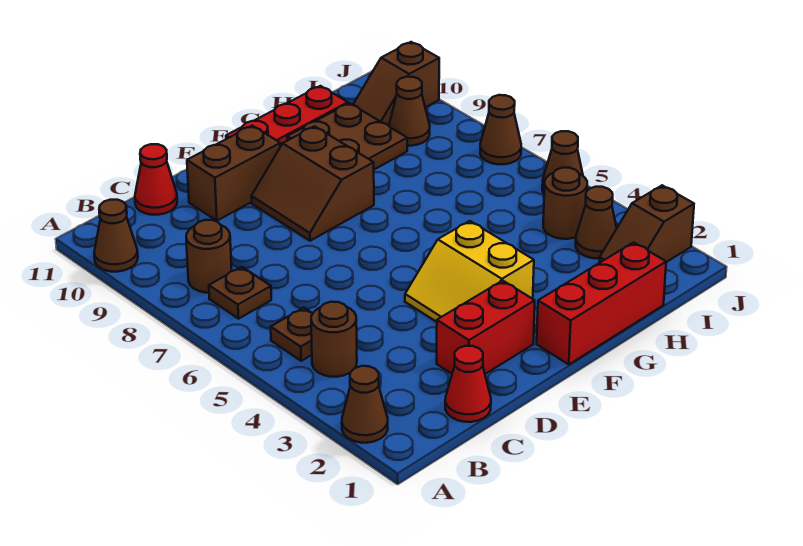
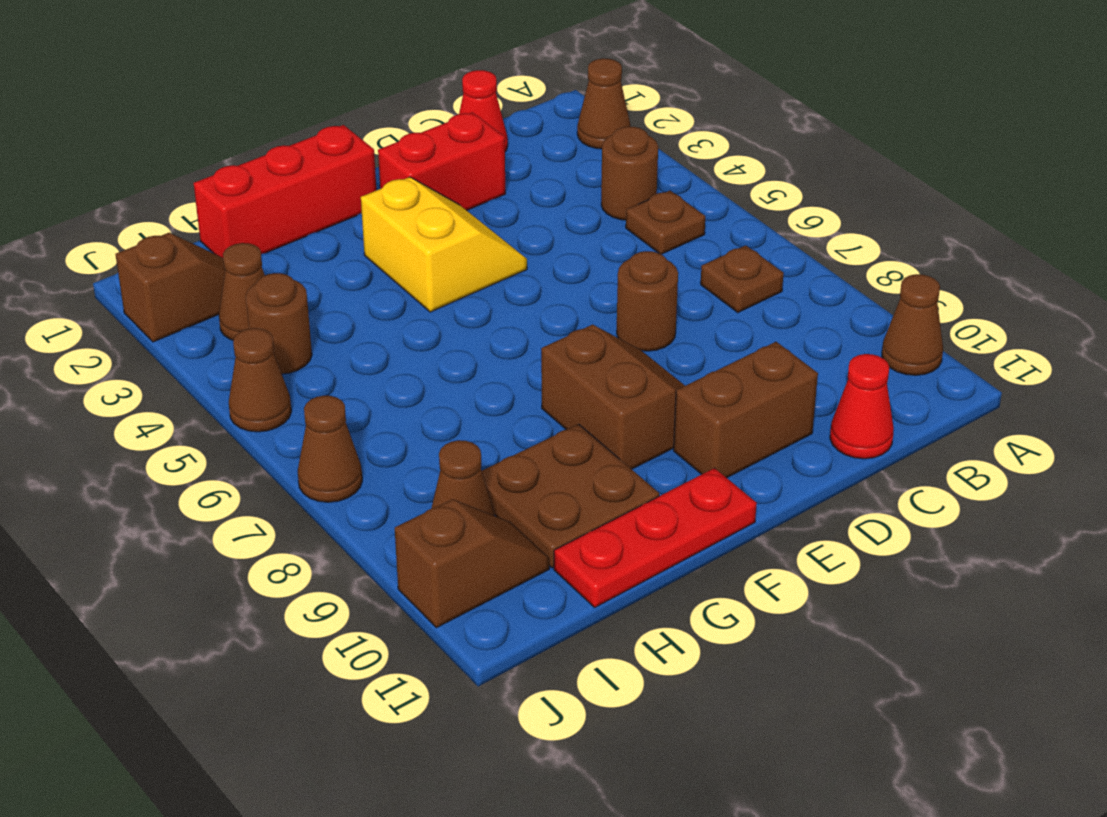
brown 1x1 round brick [186,220,232,293] -> brown 1x1 round brick moved to [617,251,678,351]

